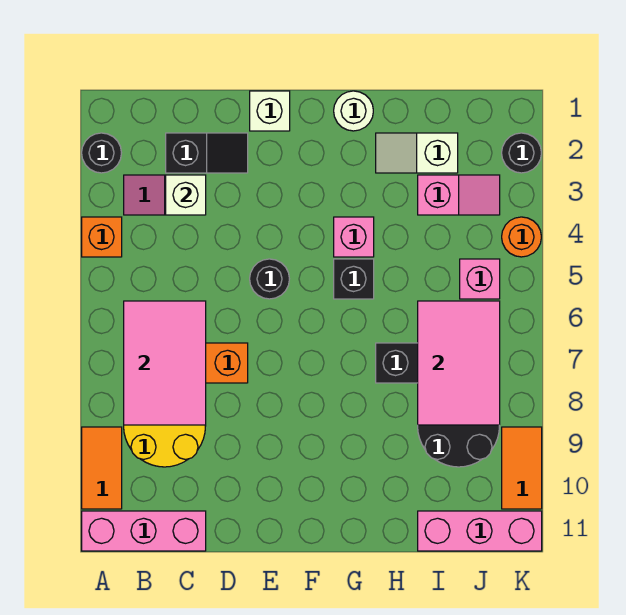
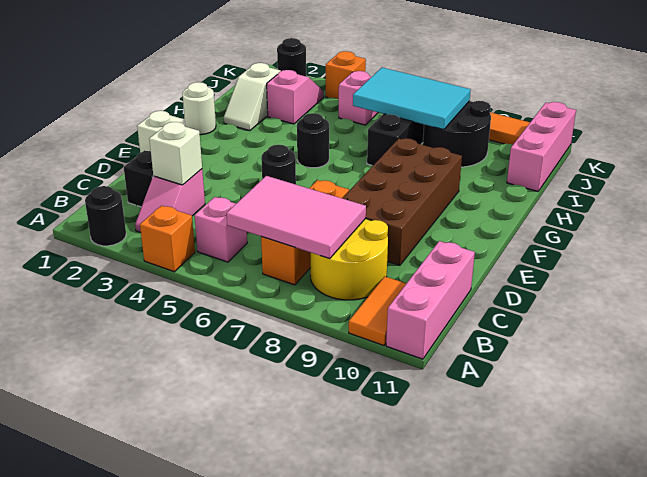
orange 1x2 tile [82,427,122,509] -> orange 1x2 tile turned to [349,276,406,345]
none -> brown 2x4 brick [343,138,462,265]
pink 1x1 brick [334,217,374,257] -> pink 1x1 brick moved to [195,197,247,262]
black 1x1 brick [334,259,374,299] -> black 1x1 round brick [297,113,329,168]
pink 2x3 tile [418,301,500,425] -> cyan 2x3 tile [353,68,471,130]
orange 1x1 round brick [502,217,541,257] -> orange 1x1 brick [326,51,366,99]

